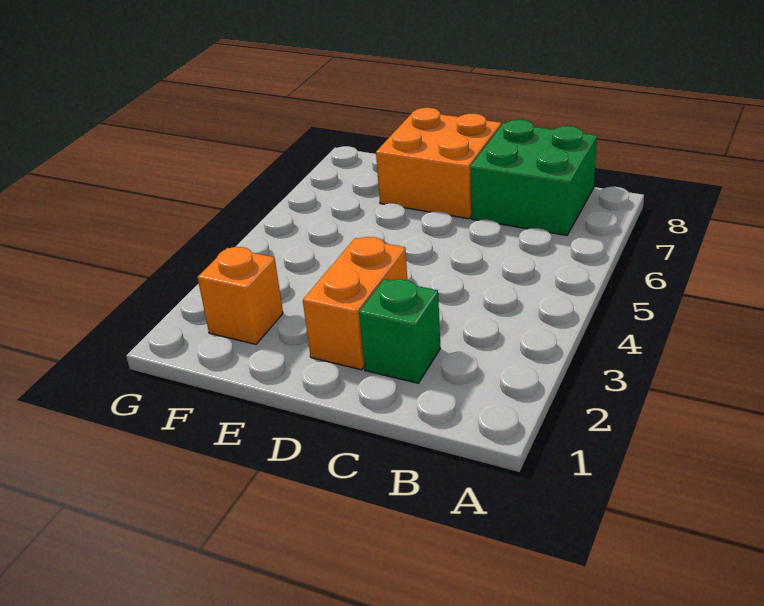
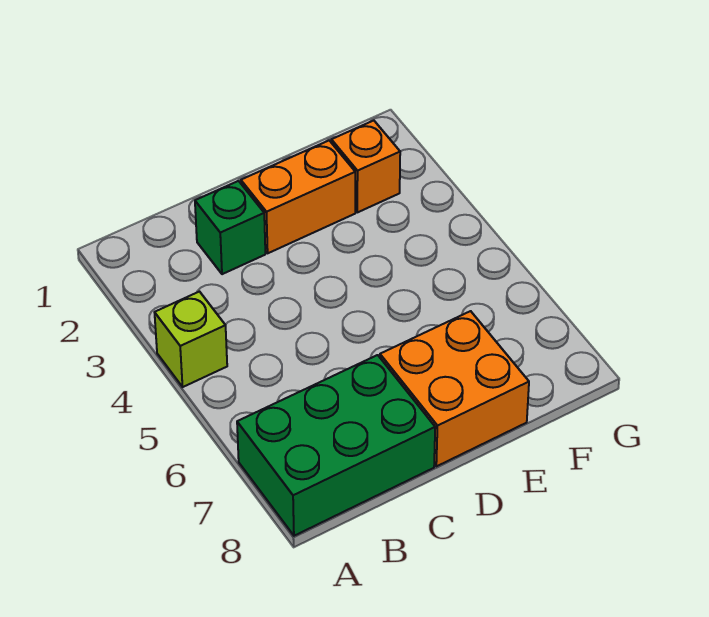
none -> lime 1x1 brick [154,292,227,387]
green 2x2 brick [470,120,597,236] -> green 2x3 brick [237,355,435,536]
orange 1x2 brick [303,237,407,370] -> orange 1x2 brick turned to [241,141,355,253]

